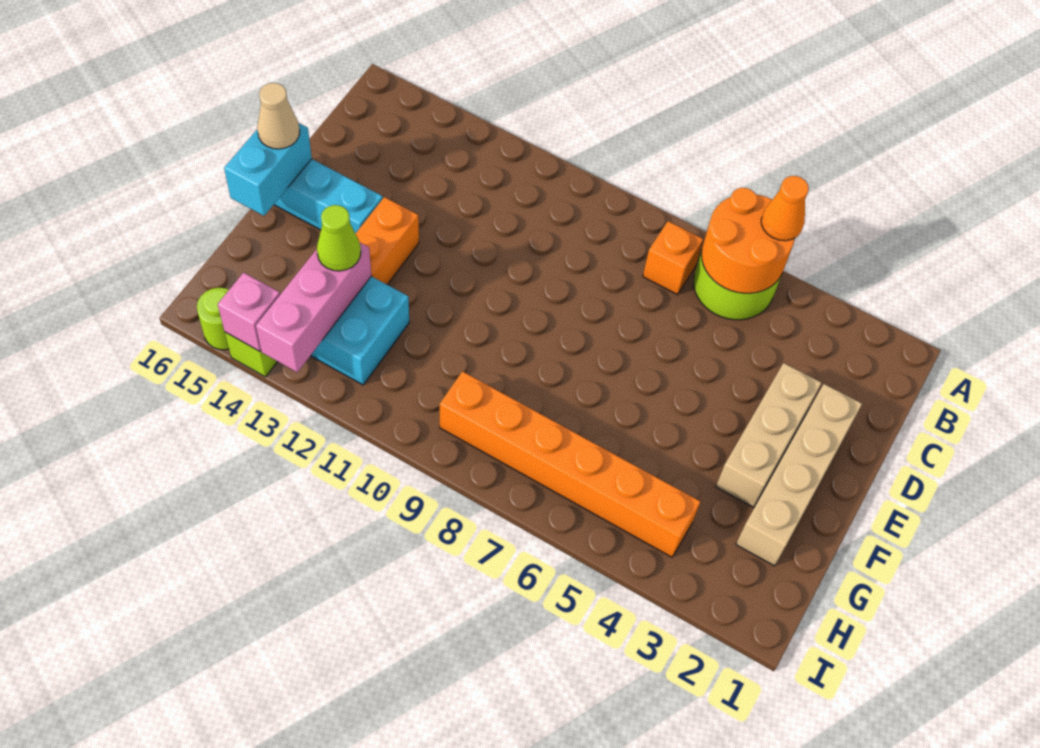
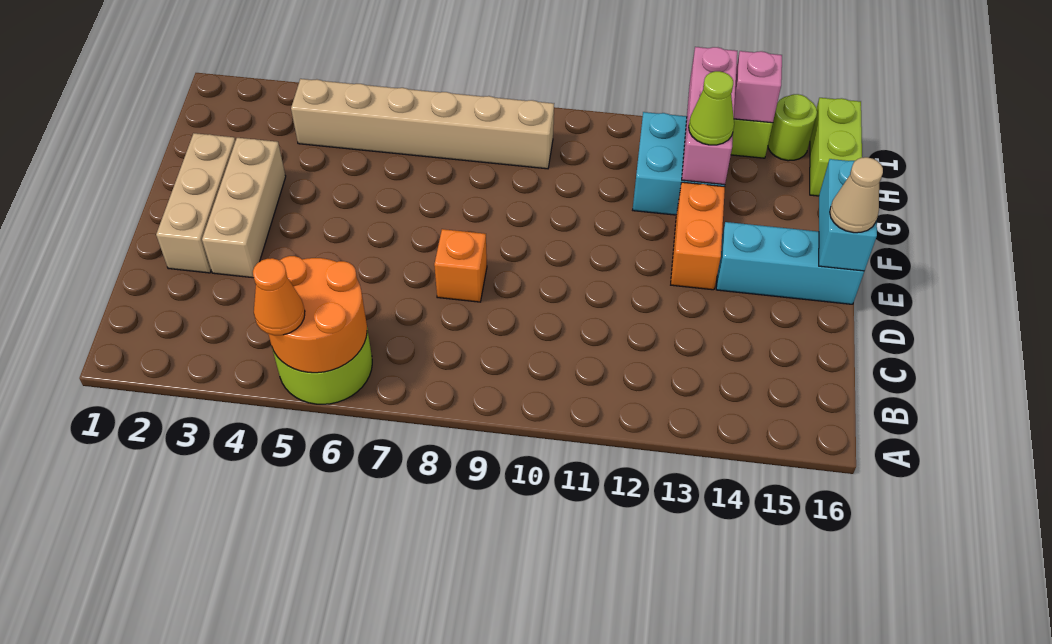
orange 1x1 brick [643,221,703,295] -> orange 1x1 brick moved to [434,229,487,302]
tan 1x4 brick [736,384,862,566] -> tan 1x3 brick [156,133,236,273]
orange 1x6 brick [440,371,700,557] -> tan 1x6 brick [291,79,554,169]
none -> lime 1x2 brick [810,98,862,196]

